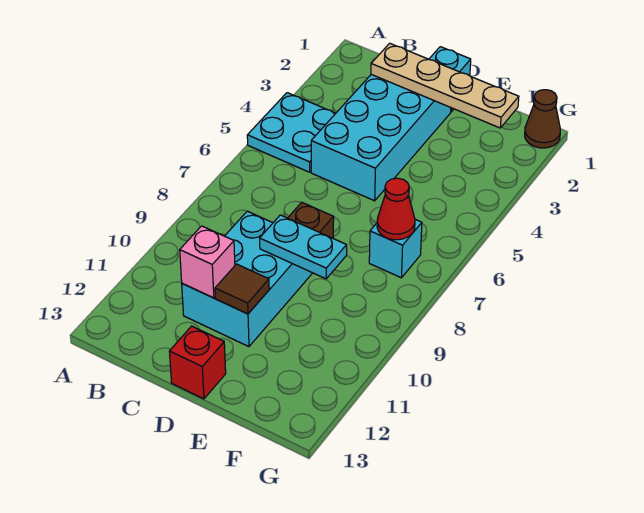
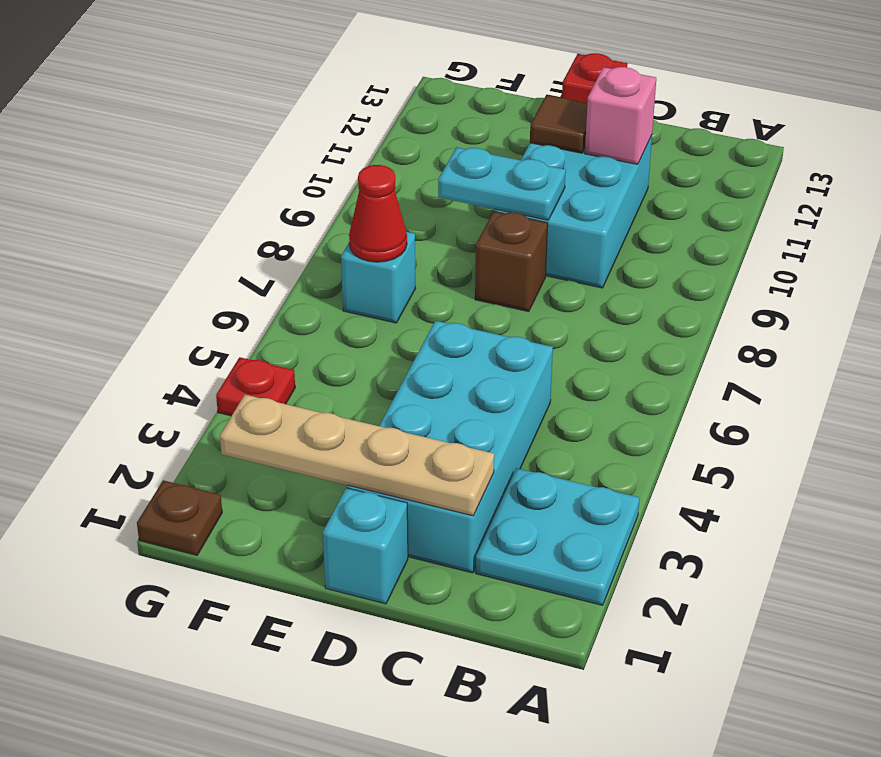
cyan 2x2 plate [247,93,336,172] -> cyan 2x2 plate moved to [476,468,639,605]
brown 1x1 cone [525,90,560,148] -> brown 1x1 plate [137,480,222,555]
none -> red 1x1 plate [216,357,295,416]

